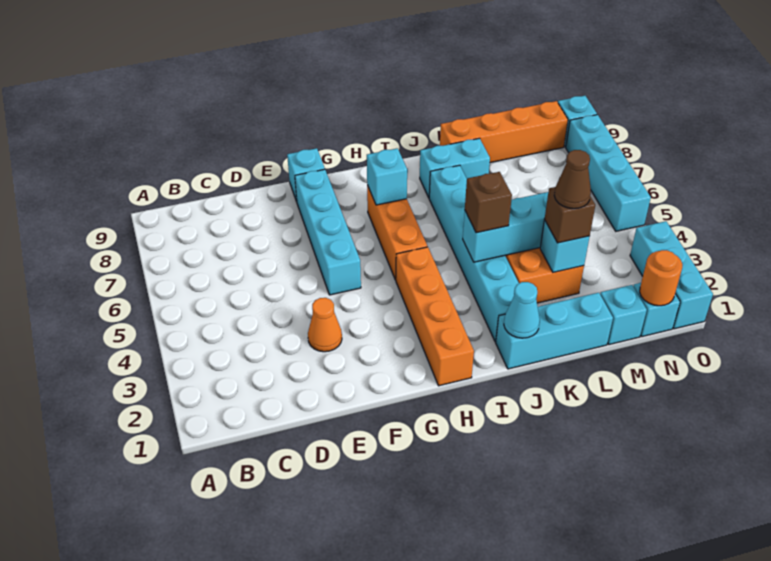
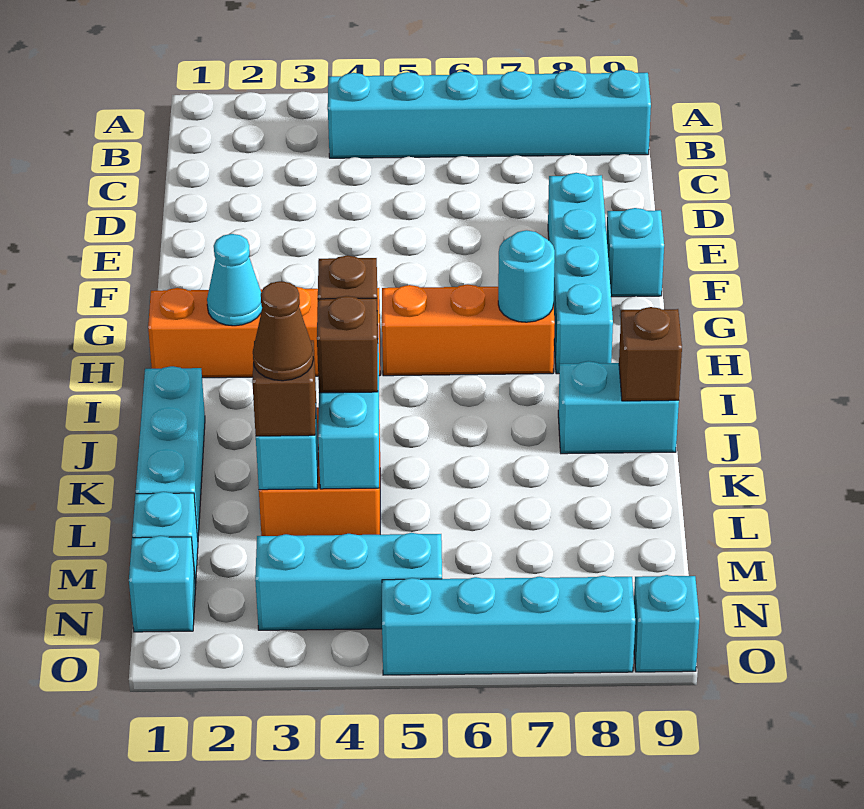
orange 1x1 cone [308,298,342,352] -> none
cyan 1x4 brick [295,169,361,295] -> cyan 1x4 brick turned to [548,173,613,374]
cyan 1x1 brick [367,148,407,205] -> cyan 1x1 round brick [498,230,555,322]
cyan 1x1 cone [504,282,540,338] -> cyan 1x1 cone moved to [207,234,262,326]
cyan 1x6 brick [429,165,519,342] -> cyan 1x6 brick moved to [328,70,651,158]
cyan 1x2 brick [420,138,490,197] -> cyan 1x2 brick turned to [558,361,679,454]
none -> brown 1x1 brick [619,307,682,401]
none -> brown 1x1 brick [317,296,378,393]
orange 1x4 brick [440,101,568,163] -> none
orange 1x1 round brick [640,250,682,306] -> none
cyan 1x3 brick [630,221,713,329] -> cyan 1x3 brick moved to [255,533,442,630]

